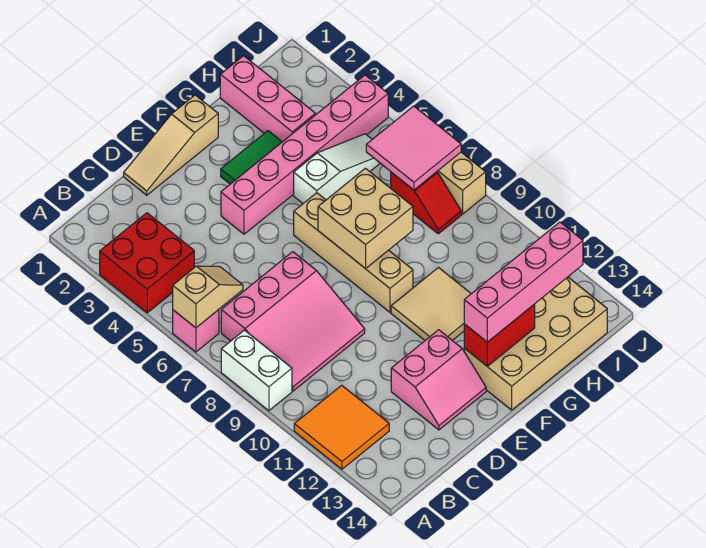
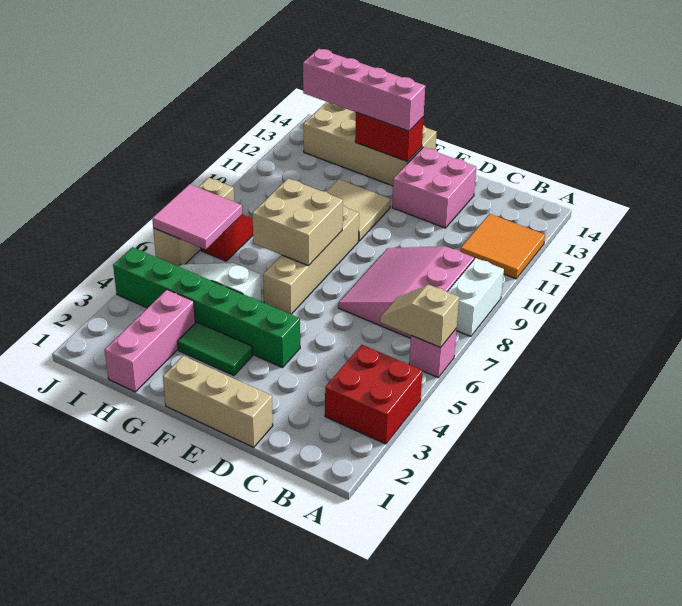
pink 3x3 slope [221,252,365,391] -> pink 3x3 slope turned to [338,246,474,338]
tan 1x3 slope [124,95,218,195] -> tan 1x3 brick [163,356,273,447]
pink 2x2 slope [391,330,486,430] -> pink 2x2 brick [392,147,476,228]
pink 1x6 brick [221,75,388,234] -> green 1x6 brick [113,247,300,368]

